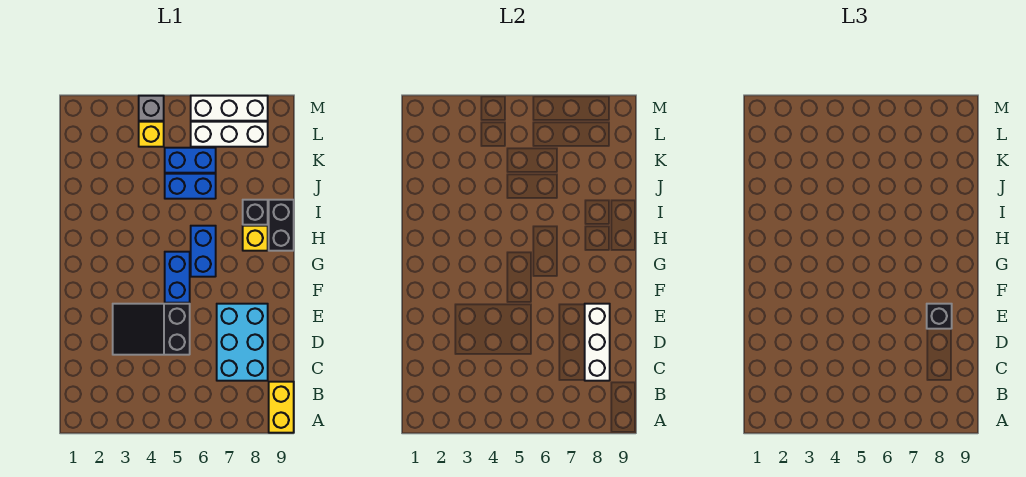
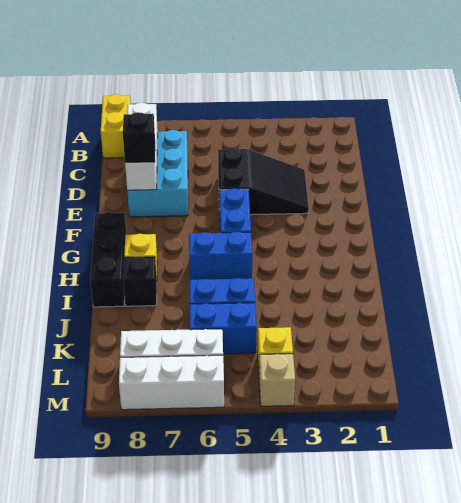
blue 1x2 brick [191,226,216,277] -> blue 1x2 brick turned to [189,232,252,280]
black 1x2 brick [269,200,294,251] -> black 1x3 brick [90,212,127,307]
grey 1x1 brick [139,96,164,121] -> tan 1x1 brick [259,354,295,406]

